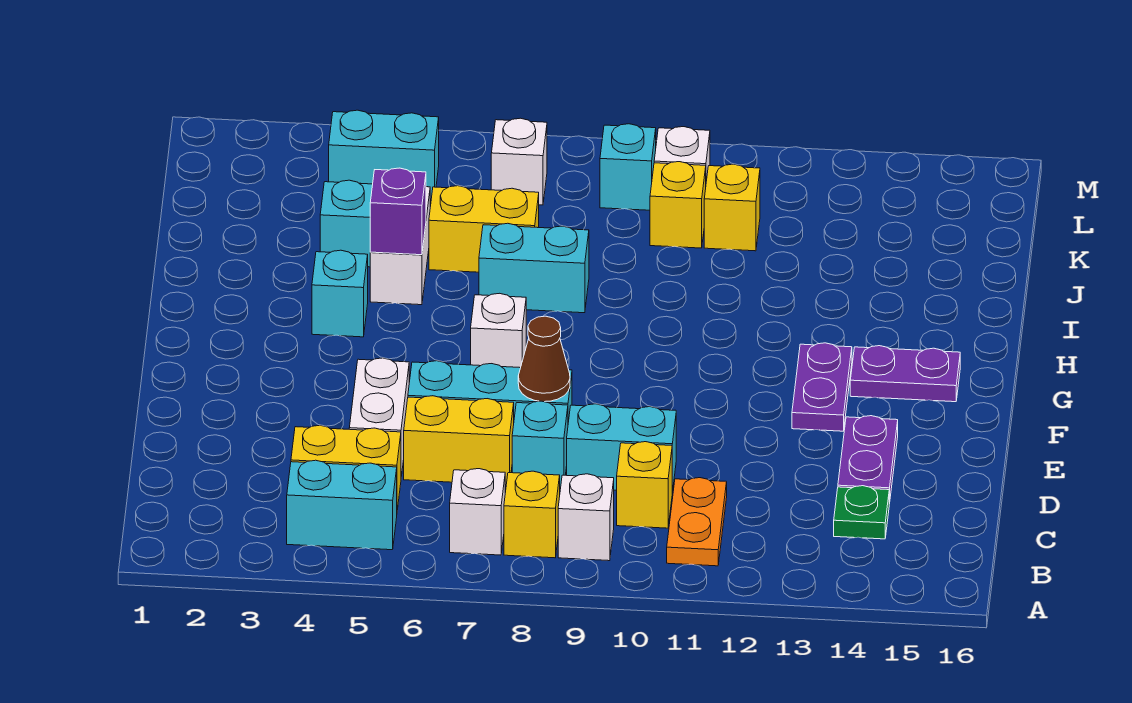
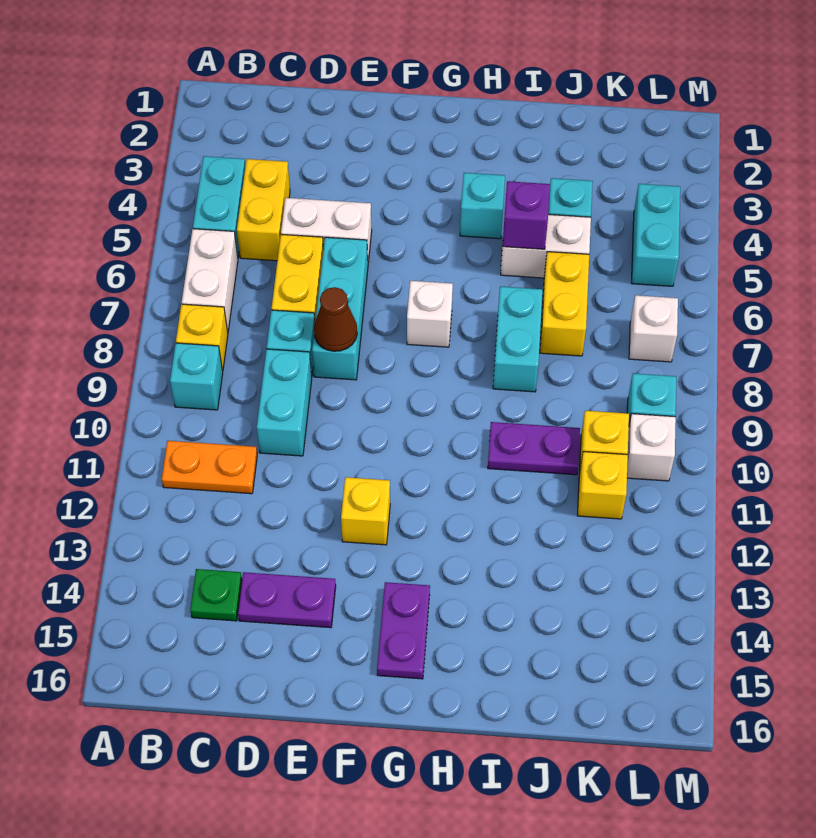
white 1x1 brick [450,469,505,555] -> white 1x2 brick [182,229,238,331]
white 1x1 brick [558,474,614,561] -> cyan 1x1 brick [170,343,223,410]
yellow 1x1 brick [617,442,672,528] -> yellow 1x1 brick moved to [341,477,390,545]
purple 1x2 plate [792,343,852,431] -> purple 1x2 plate moved to [488,422,580,475]

